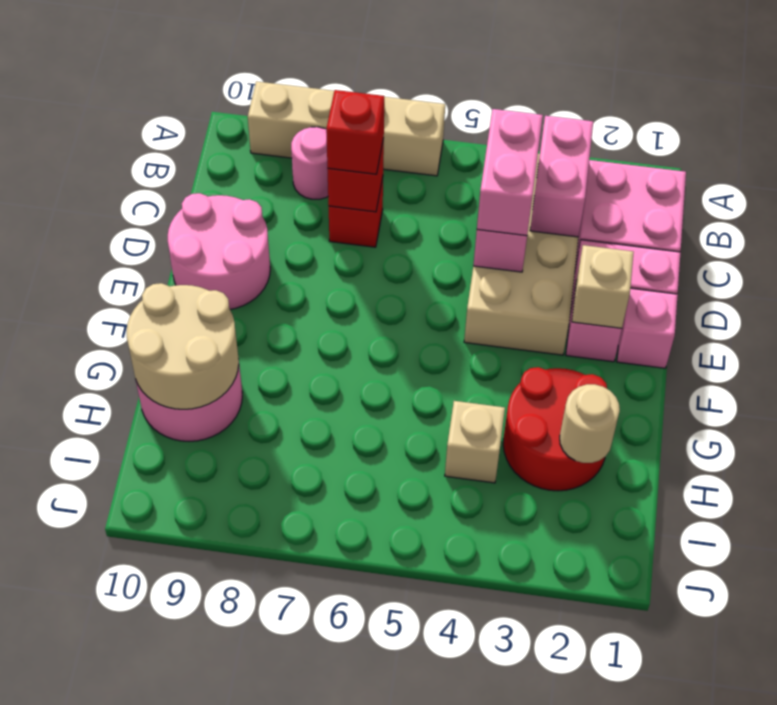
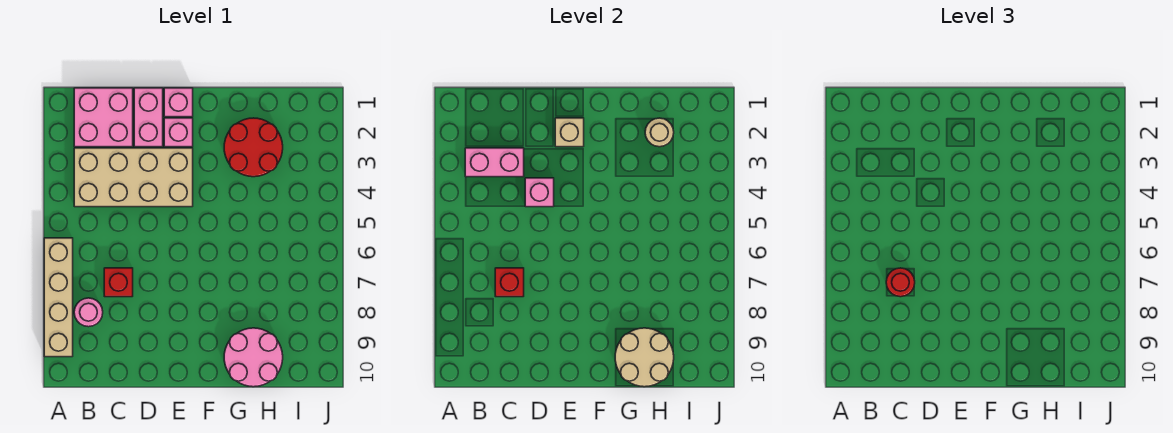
pink 1x2 brick [477,109,543,236] -> none
red 1x1 brick [326,90,384,174] -> red 1x1 round brick [886,268,915,297]
pink 2x2 round brick [168,193,270,309] -> none
tan 1x1 brick [445,401,505,483] -> none

